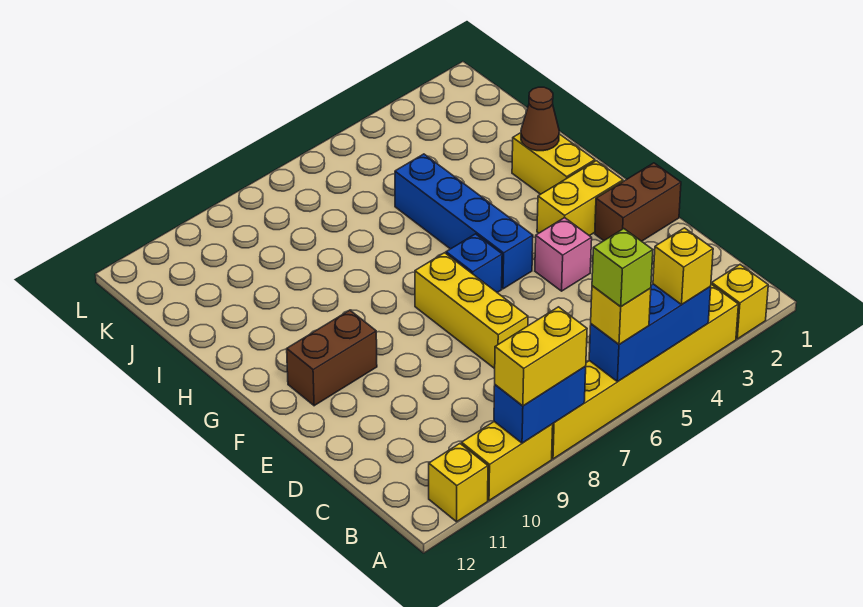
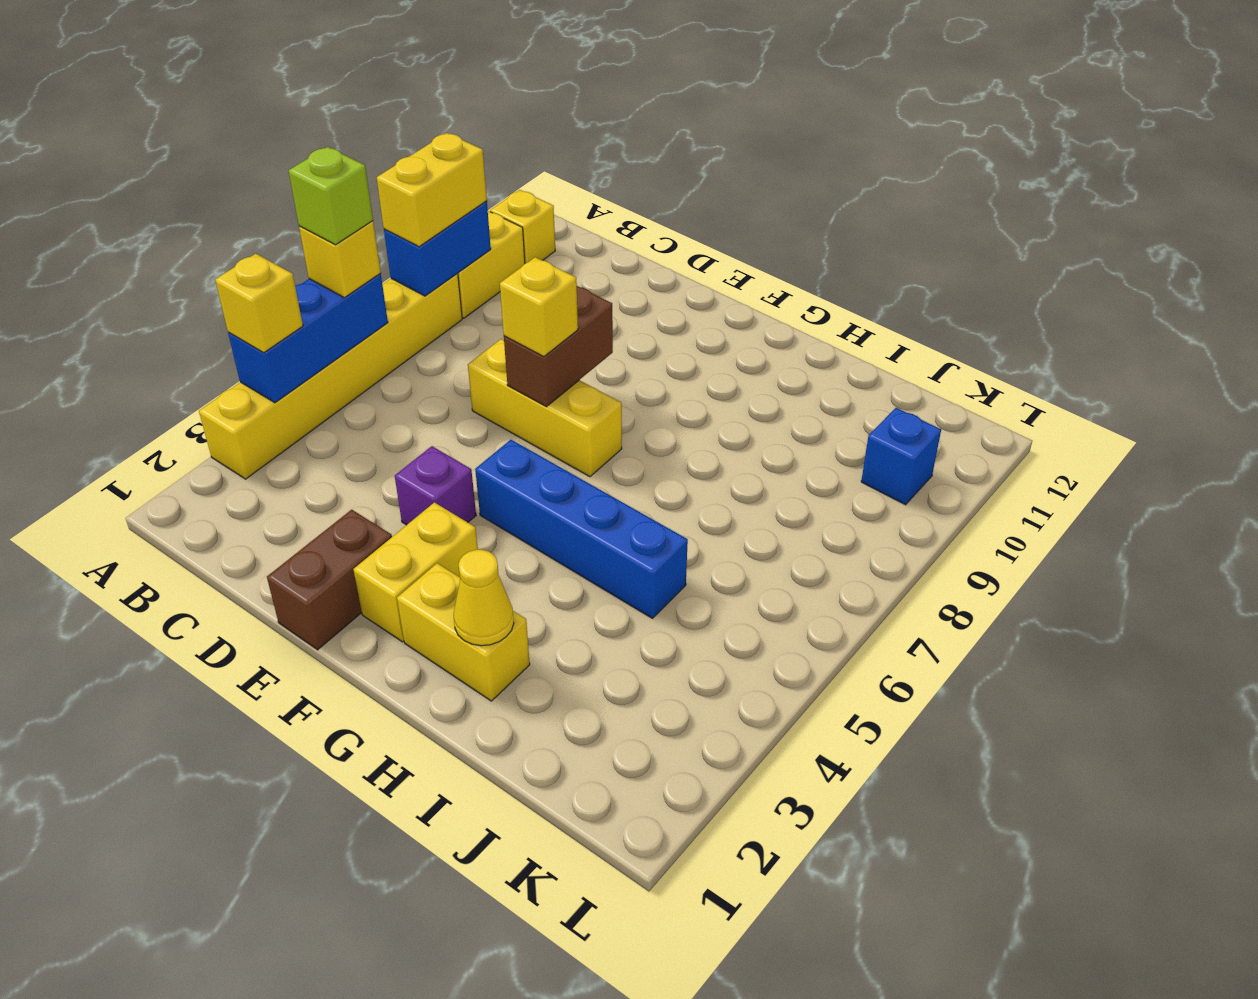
yellow 1x1 brick [712,265,768,339] -> yellow 1x1 brick moved to [500,257,578,357]
pink 1x1 brick [535,218,592,291] -> purple 1x1 brick [395,446,476,525]
blue 1x1 brick [446,234,502,292] -> blue 1x1 brick moved to [861,408,941,505]
brown 1x2 brick [287,310,377,406] -> brown 1x2 brick moved to [504,286,613,407]
brown 1x1 cone [521,87,559,151] -> yellow 1x1 cone [454,550,514,646]

